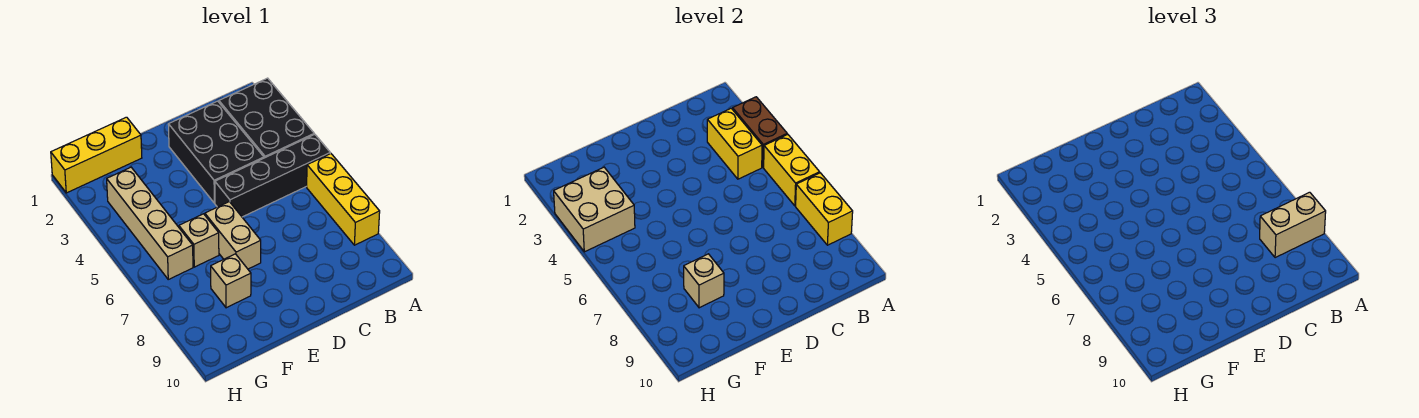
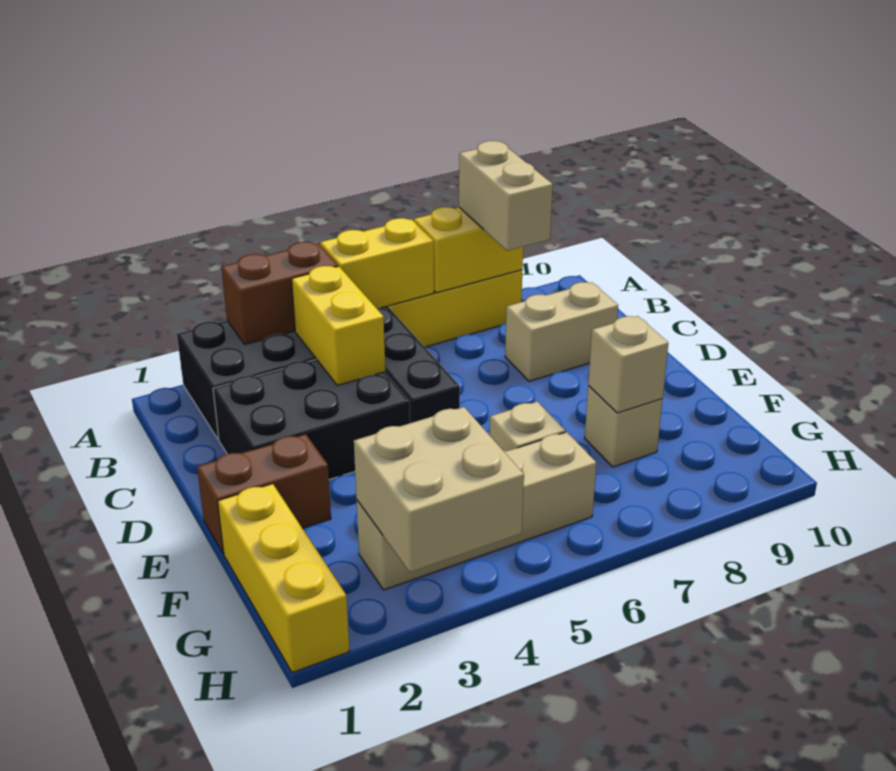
yellow 1x2 brick [707,108,762,179] -> yellow 1x2 brick turned to [292,266,385,385]
none -> brown 1x2 brick [197,434,331,554]
tan 1x2 brick [205,202,261,269] -> tan 1x2 brick moved to [505,282,618,381]

